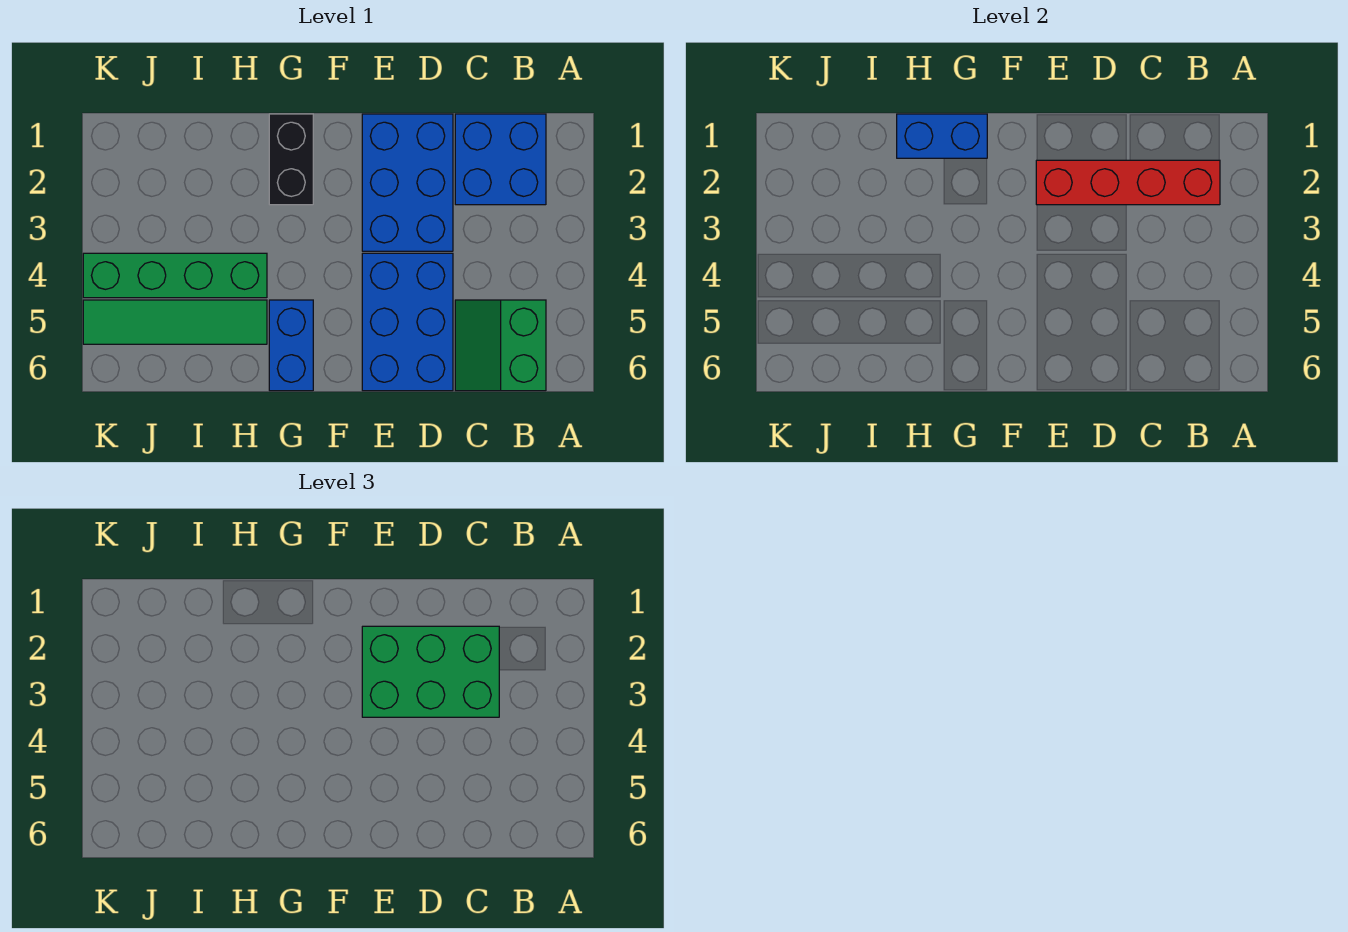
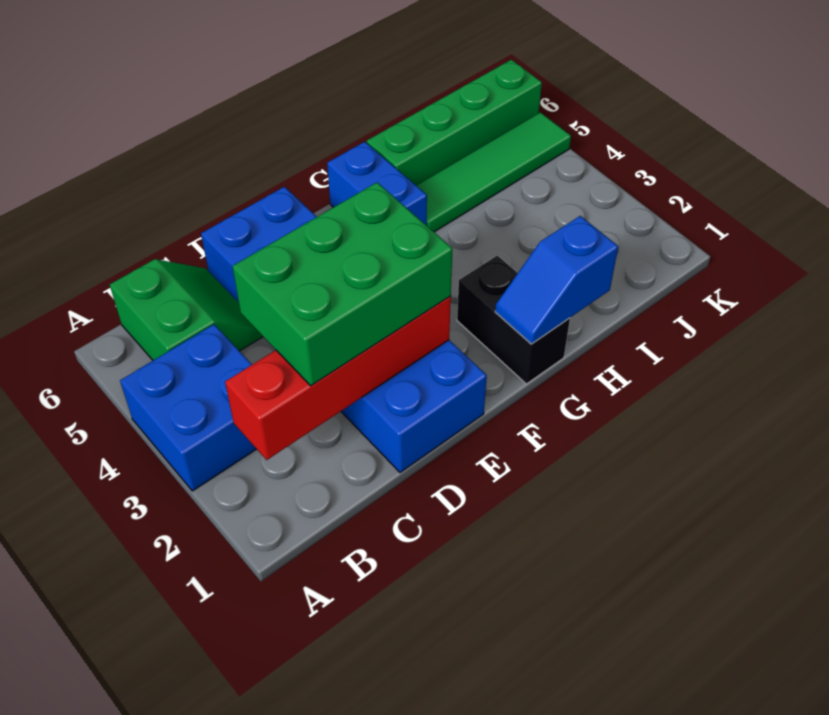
blue 2x2 brick [455,114,546,205] -> blue 2x2 brick moved to [120,325,256,491]
blue 1x2 brick [897,114,987,158] -> blue 1x2 slope [495,216,618,344]
green 1x4 brick [83,253,267,298] -> green 1x4 brick moved to [367,60,542,185]

